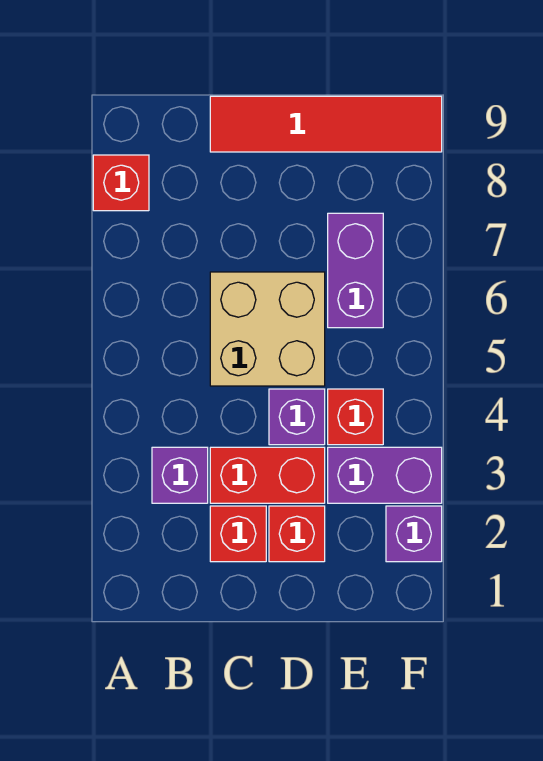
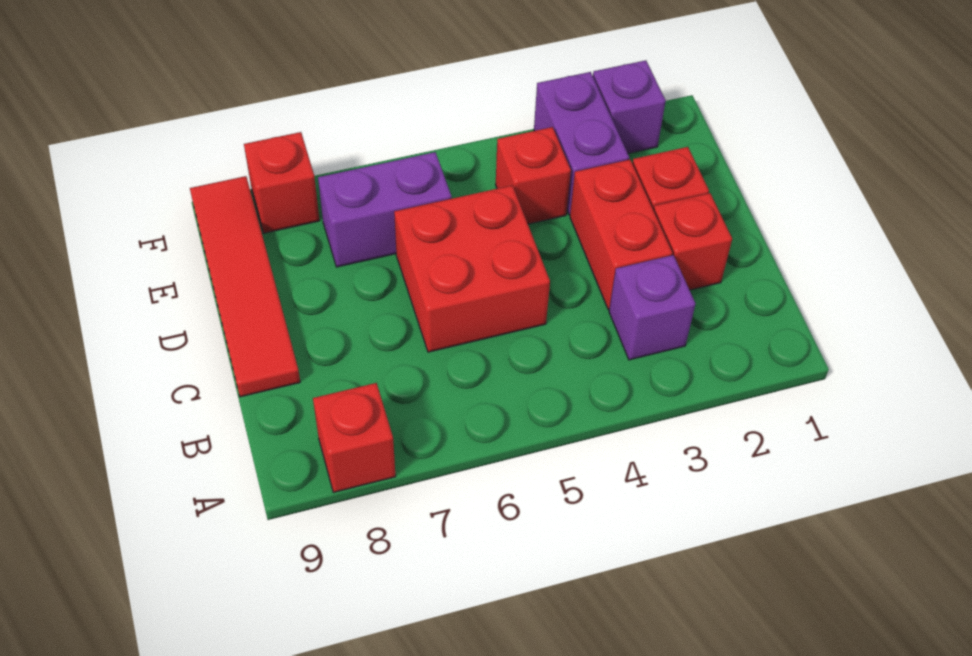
tan 2x2 brick [210,272,325,386] -> red 2x2 brick [394,186,550,352]
purple 1x1 brick [269,389,325,445] -> none
none -> red 1x1 brick [244,132,320,233]

